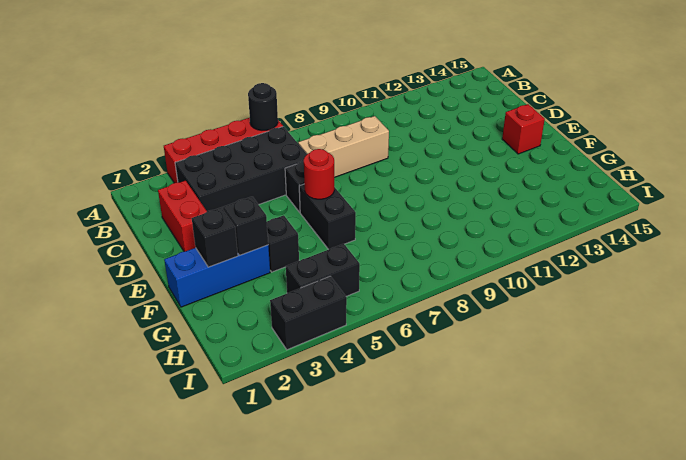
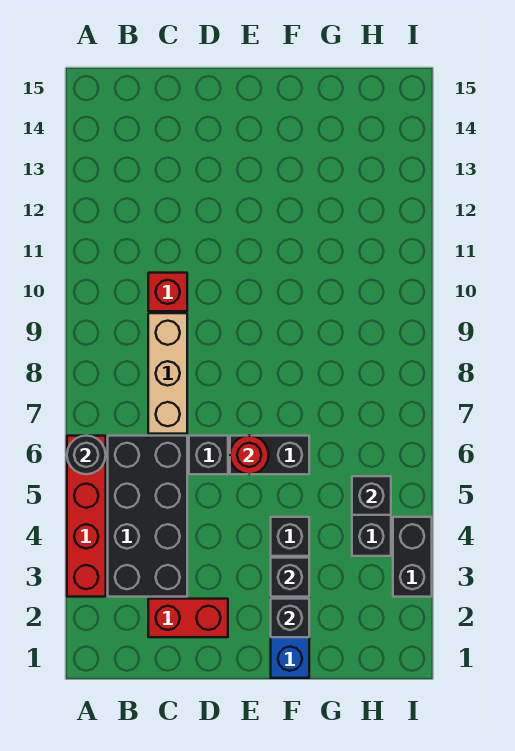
red 1x1 brick [502,104,545,154] -> red 1x1 brick moved to [148,273,187,311]
none -> black 1x1 brick [352,476,391,515]

